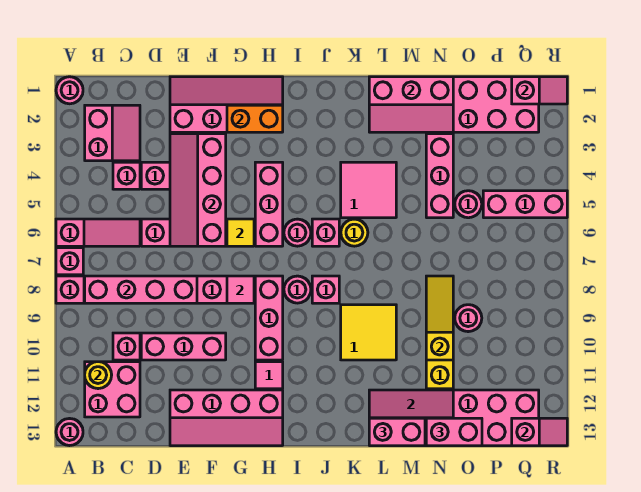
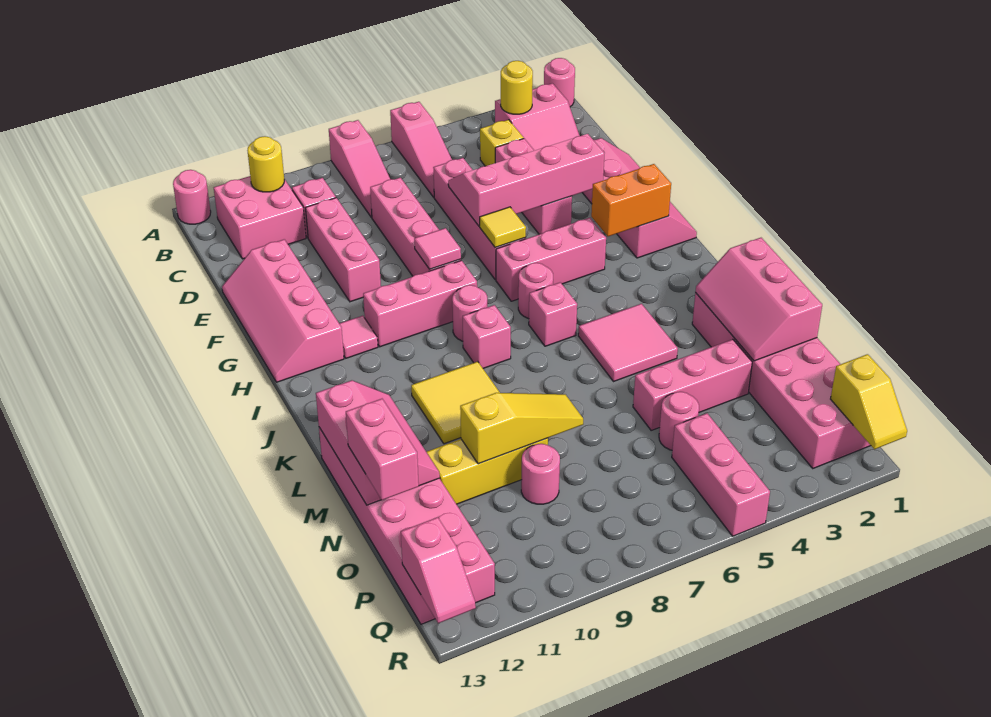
pink 1x1 brick [56,248,83,275] -> none
pink 1x4 brick [85,276,197,303] -> none
pink 1x1 brick [113,162,140,189] -> yellow 1x1 brick [480,120,524,166]
orange 1x2 brick [227,105,283,132] -> orange 1x2 brick turned to [591,164,671,236]
yellow 1x1 round brick [341,219,368,246] -> yellow 1x1 round brick moved to [501,61,533,114]
pink 1x2 brick [369,418,425,446] -> none
pink 1x2 slope [512,77,567,104] -> yellow 1x2 slope [831,354,907,449]

